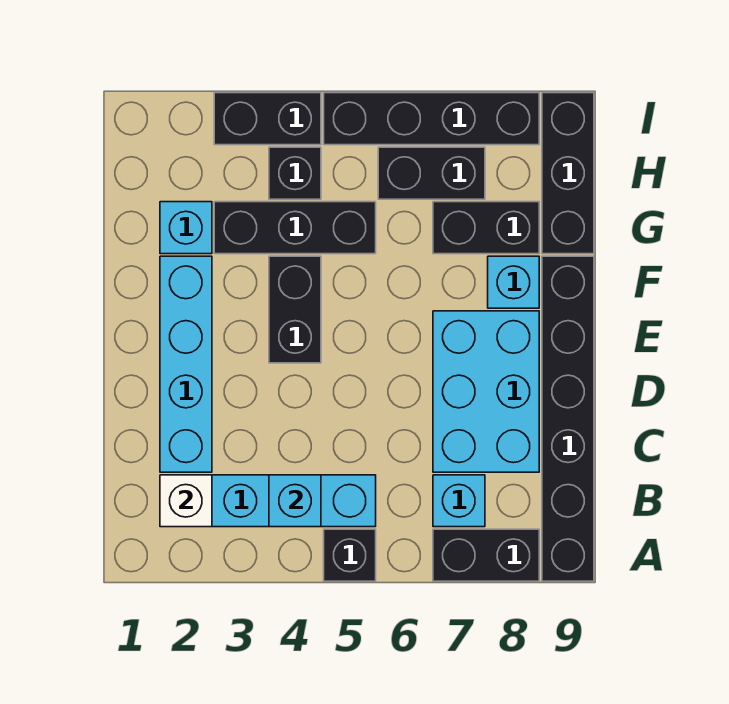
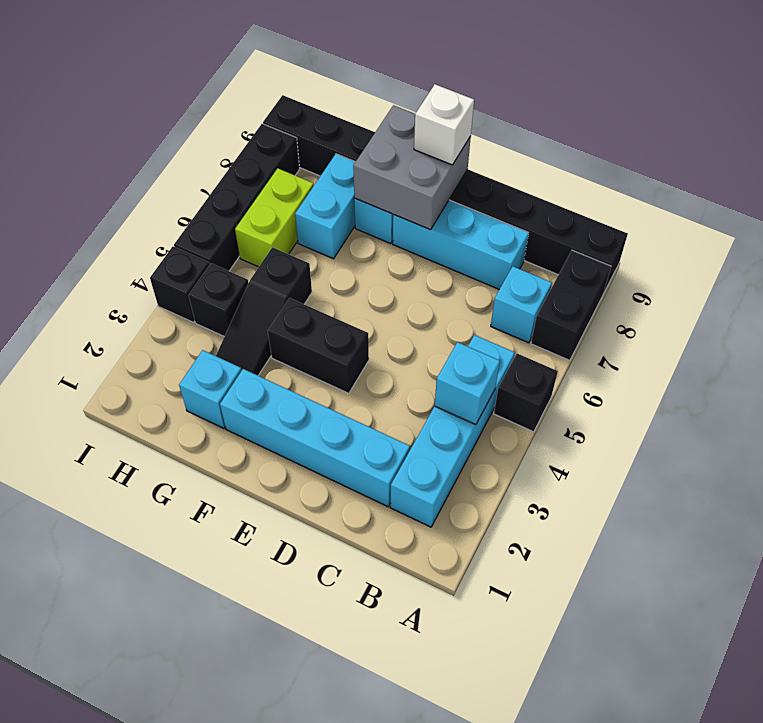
white 1x1 brick [160,475,212,527] -> white 1x1 brick moved to [414,84,474,165]
cyan 2x3 brick [433,311,539,472] -> cyan 1x3 brick [393,200,529,289]
none -> grey 2x2 brick [353,105,471,230]
black 1x3 brick [214,202,376,254] -> black 1x3 slope [216,247,312,375]
black 1x2 brick [433,202,539,254] -> cyan 1x2 brick [295,154,355,259]
black 1x2 brick [378,147,485,199] -> lime 1x2 brick [235,169,314,267]
black 1x2 brick [214,93,321,145] -> black 1x1 brick [150,247,210,322]

